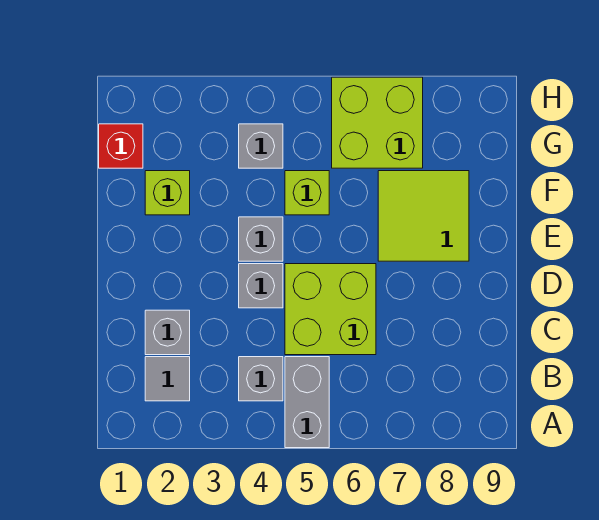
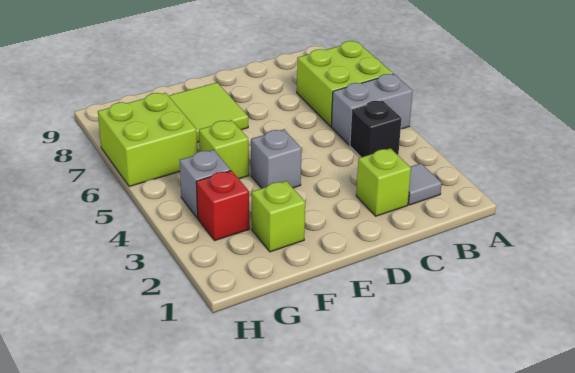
grey 1x1 brick [239,357,283,401] -> black 1x1 brick [350,100,401,157]
grey 1x1 brick [145,310,190,355] -> lime 1x1 brick [356,148,411,216]
lime 2x2 brick [285,264,376,355] -> lime 2x2 brick moved to [297,41,393,126]
grey 1x1 brick [239,264,283,308] -> none
red 1x1 brick [99,124,143,168] -> red 1x1 brick moved to [196,171,249,241]

